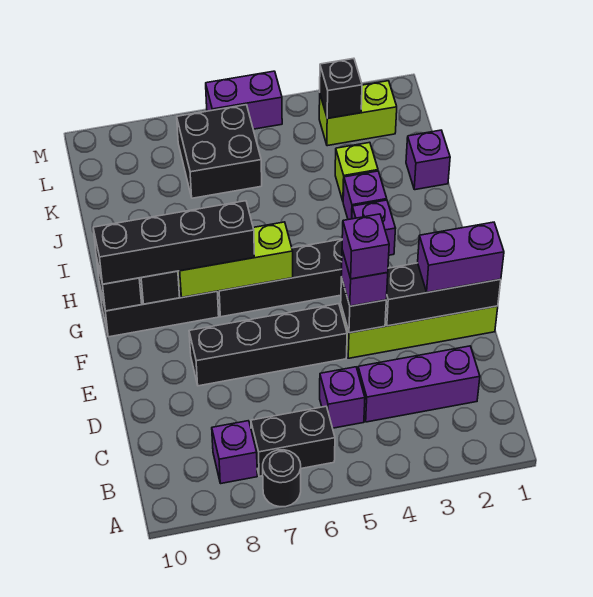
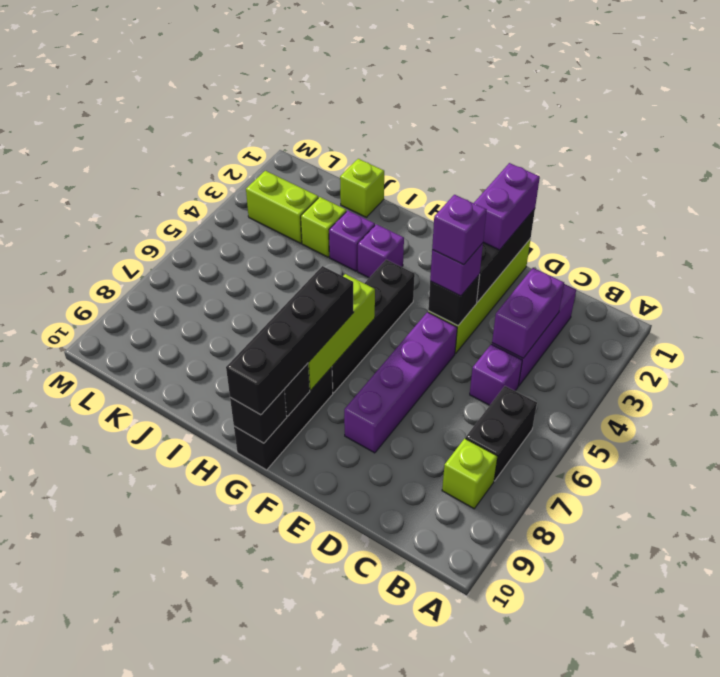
black 1x1 round brick [263,450,301,507] -> none
purple 1x1 brick [212,421,257,483] -> lime 1x1 brick [442,439,497,509]
black 1x4 brick [189,304,347,386] -> purple 1x4 brick [344,312,457,453]
purple 1x1 brick [406,130,450,190] -> lime 1x1 brick [340,159,384,217]
black 2x2 brick [177,105,262,198] -> none
lime 1x2 brick [319,81,397,146] -> lime 1x2 brick turned to [246,171,318,243]
black 1x1 brick [320,58,362,118] -> none
purple 1x2 brick [206,71,282,129] -> purple 1x2 brick moved to [492,268,564,358]

